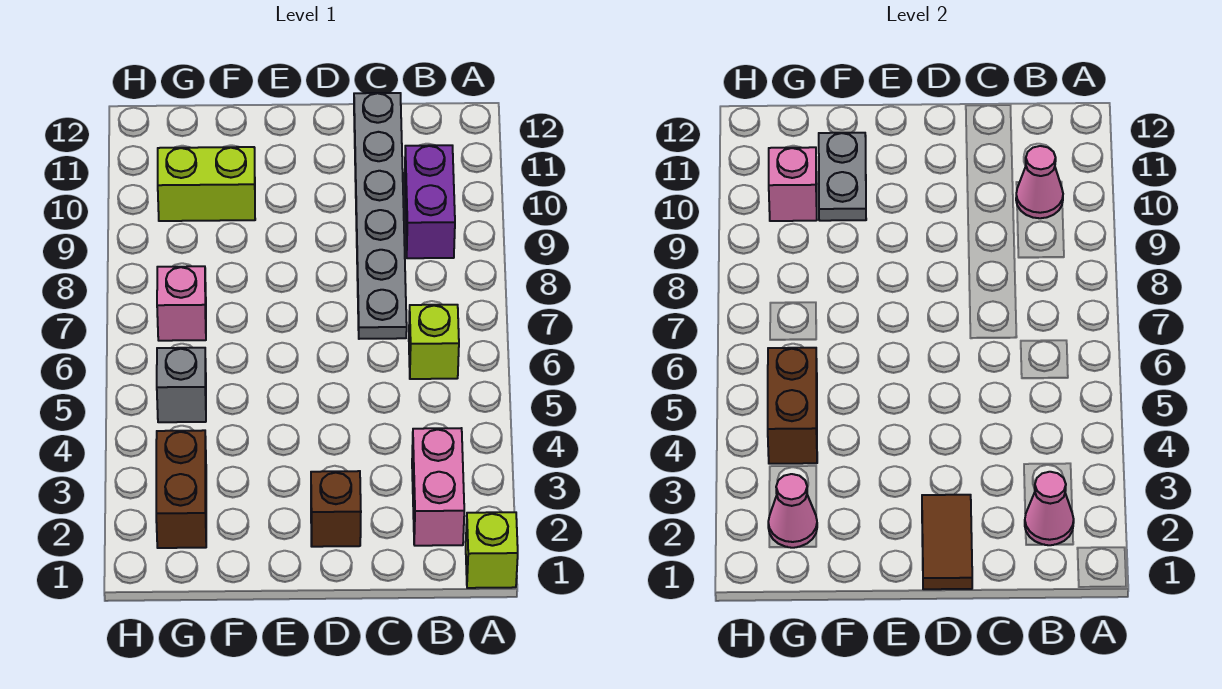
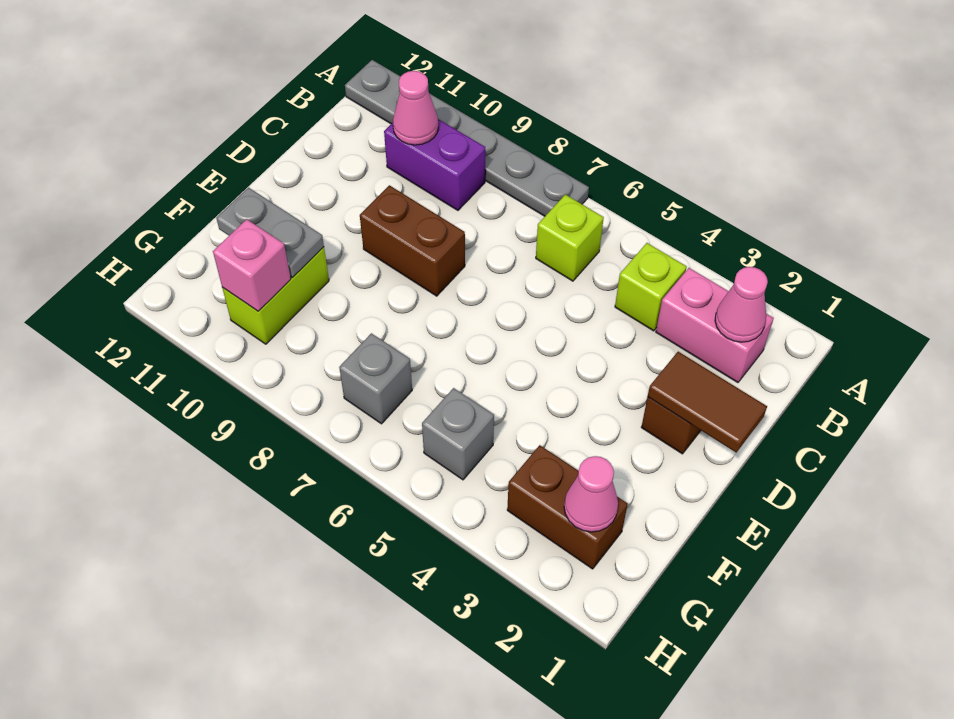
lime 1x1 brick [466,512,518,588] -> lime 1x1 brick moved to [615,243,687,331]
grey 1x6 plate [354,93,407,339] -> grey 1x6 plate moved to [345,60,589,216]
brown 1x2 brick [768,348,817,464] -> brown 1x2 brick moved to [360,185,465,296]
pink 1x1 brick [157,266,206,341] -> grey 1x1 brick [339,333,412,424]

